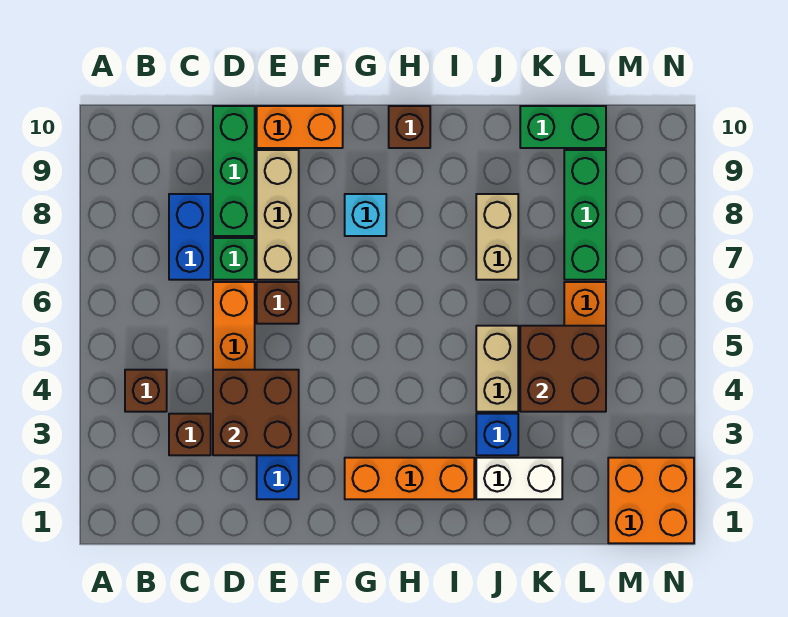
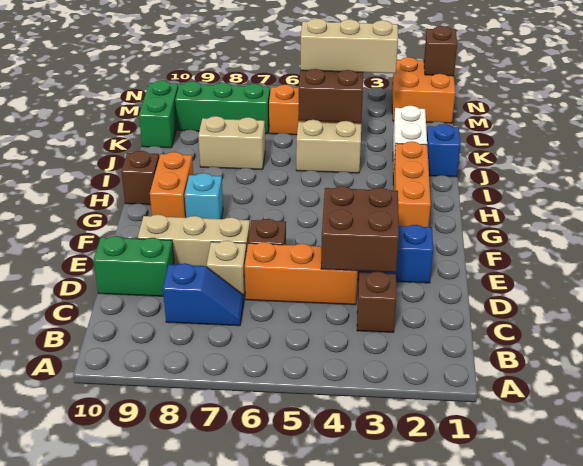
brown 1x1 brick [125,370,167,412] -> brown 1x1 brick moved to [424,26,457,76]
blue 1x2 brick [169,194,211,280] -> blue 1x2 slope [163,263,244,326]
green 1x1 brick [213,238,255,280] -> tan 1x1 brick [207,241,247,296]
green 1x3 brick [213,106,255,236] -> green 1x2 brick [93,236,174,296]
orange 1x2 brick [257,106,343,148] -> orange 1x2 brick moved to [150,152,193,218]
blue 1x1 brick [476,414,518,455] -> blue 1x1 brick moved to [427,124,461,177]
none -> tan 1x3 brick [301,18,398,74]

